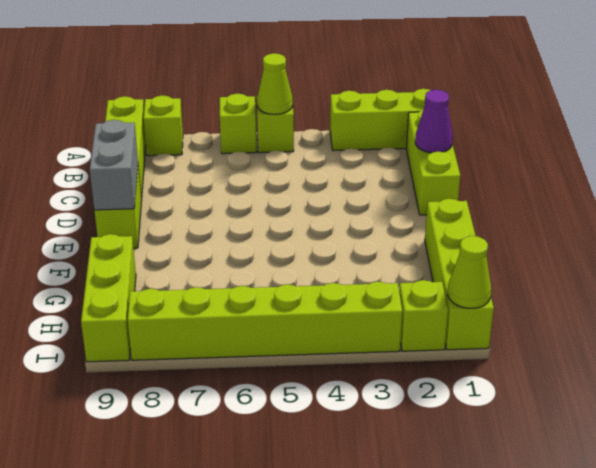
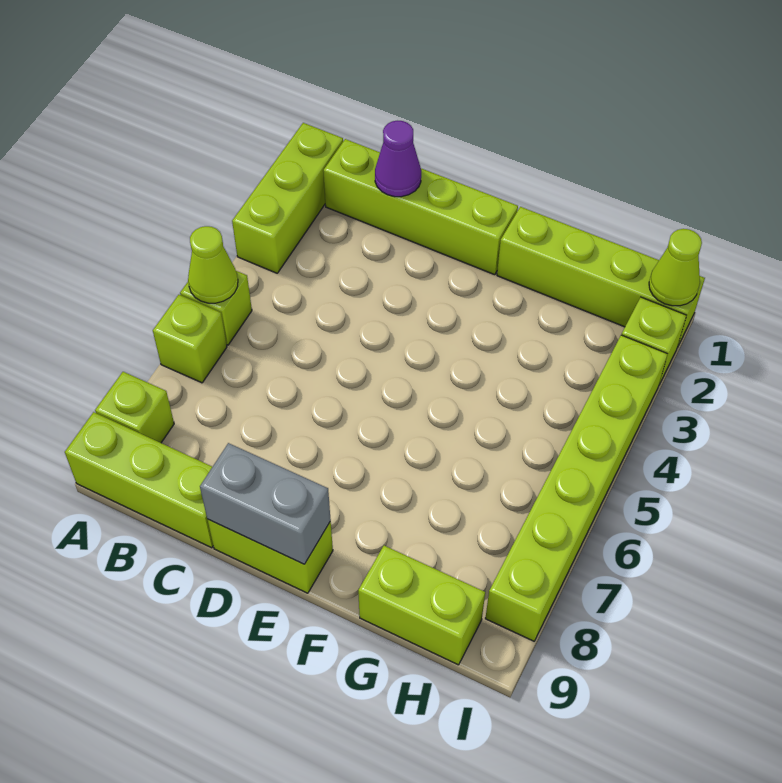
lime 1x3 brick [406,110,460,215] -> lime 1x4 brick [323,139,518,275]
lime 1x3 brick [81,234,136,362] -> lime 1x2 brick [358,546,485,665]

